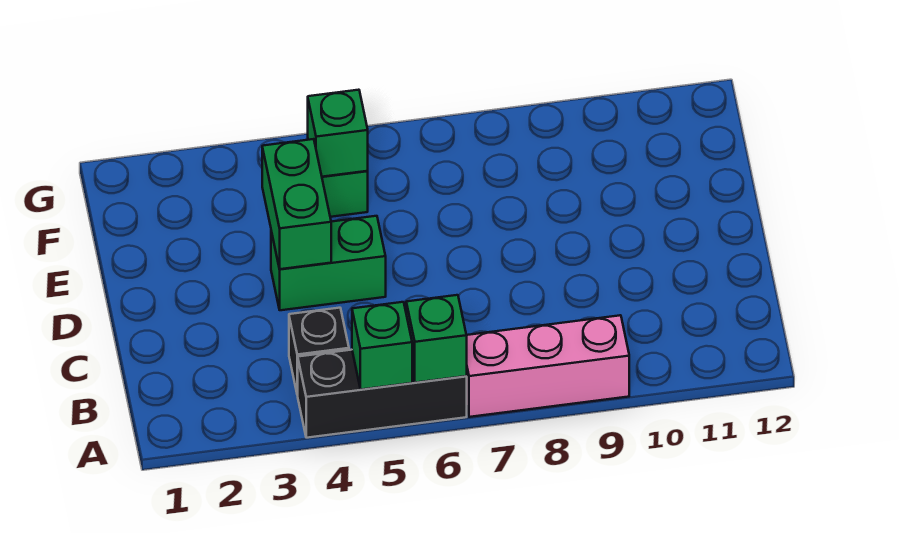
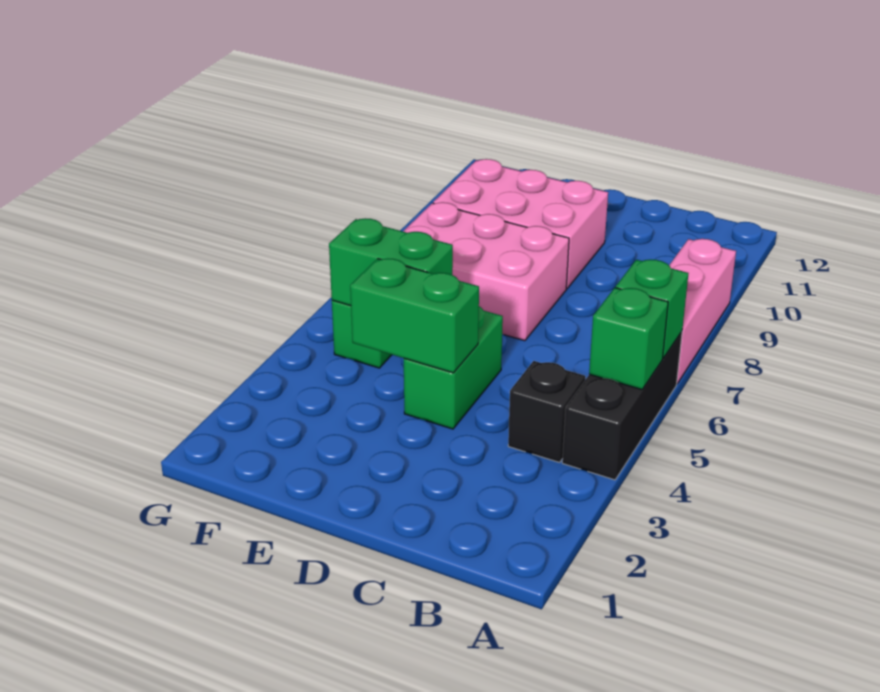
none -> pink 2x3 brick [403,202,569,341]
none -> pink 2x3 brick [433,159,608,289]
green 1x1 brick [308,90,368,177] -> green 1x2 brick [329,218,453,306]

